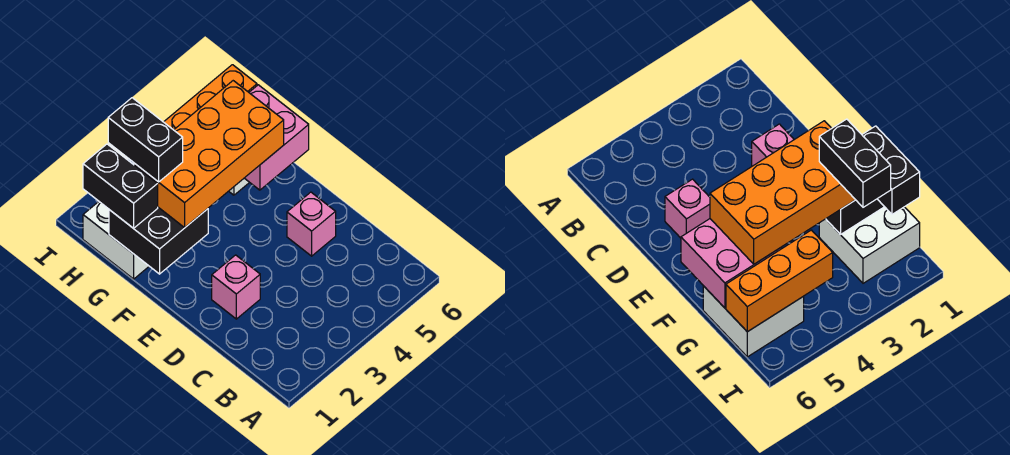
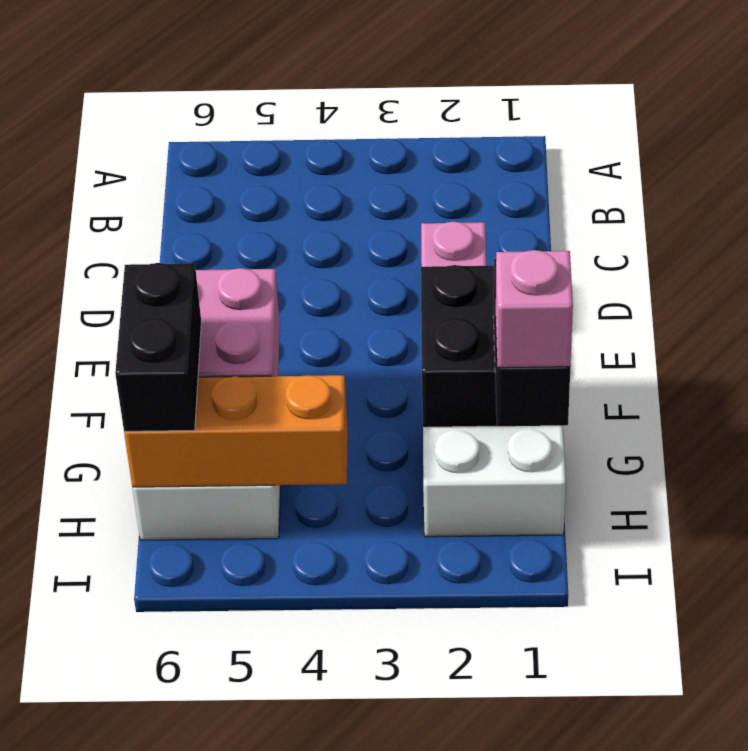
pink 1x1 brick [287,192,336,256] -> pink 1x1 brick moved to [496,250,573,368]
orange 2x4 brick [134,81,284,228] -> none
black 1x2 brick [108,98,183,182] -> black 1x2 brick moved to [115,263,201,431]

